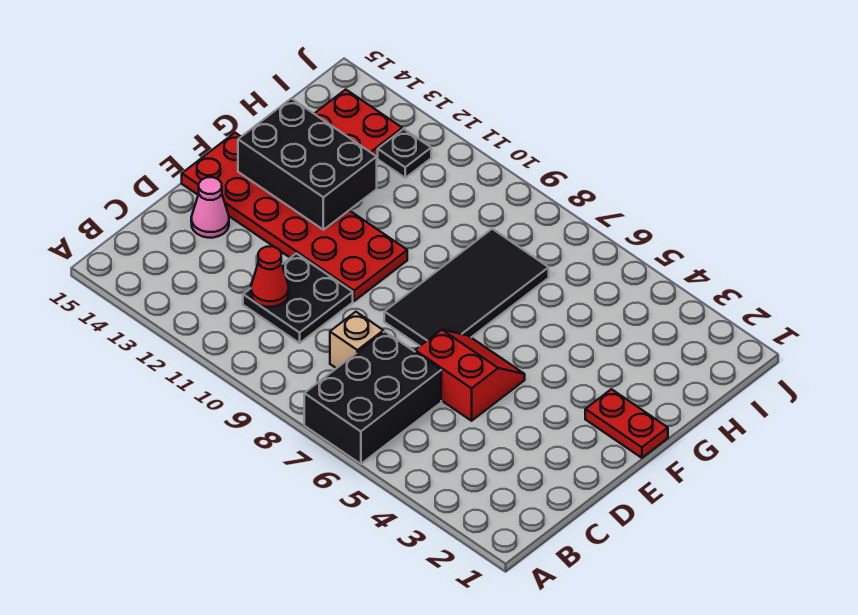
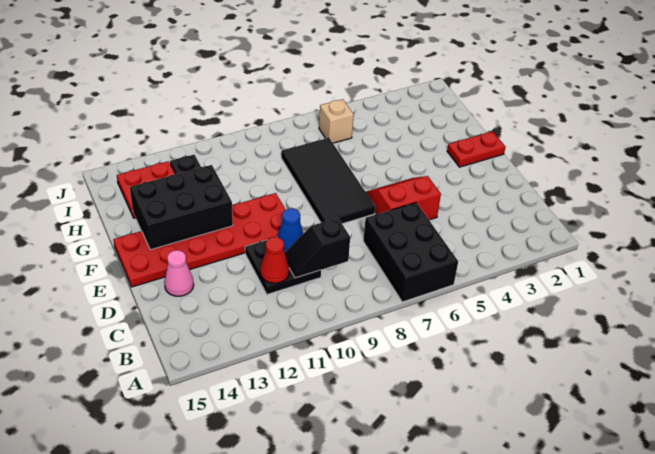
tan 1x1 brick [330,312,383,368] -> tan 1x1 brick moved to [319,99,354,143]
none -> black 1x2 slope [285,218,350,278]
none -> blue 1x1 cone [277,208,303,252]

